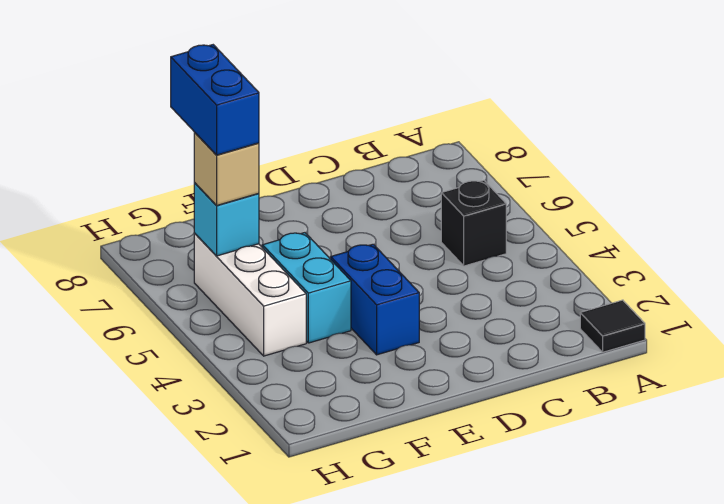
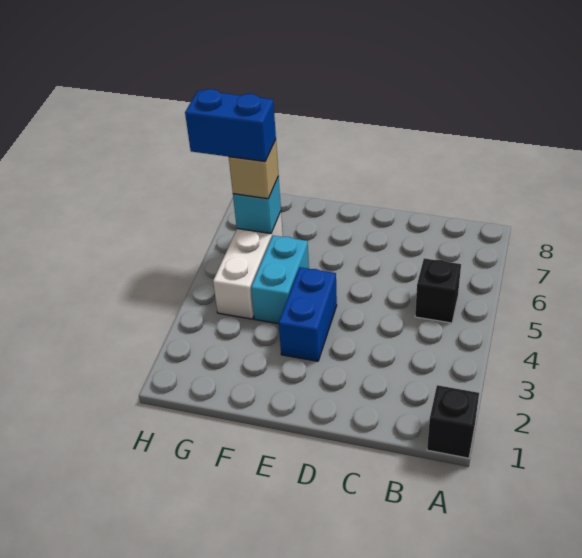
black 1x1 tile [580,300,645,352] -> black 1x1 brick [427,385,479,458]
blue 1x2 brick [171,45,259,155] -> blue 1x2 brick turned to [185,89,276,161]

